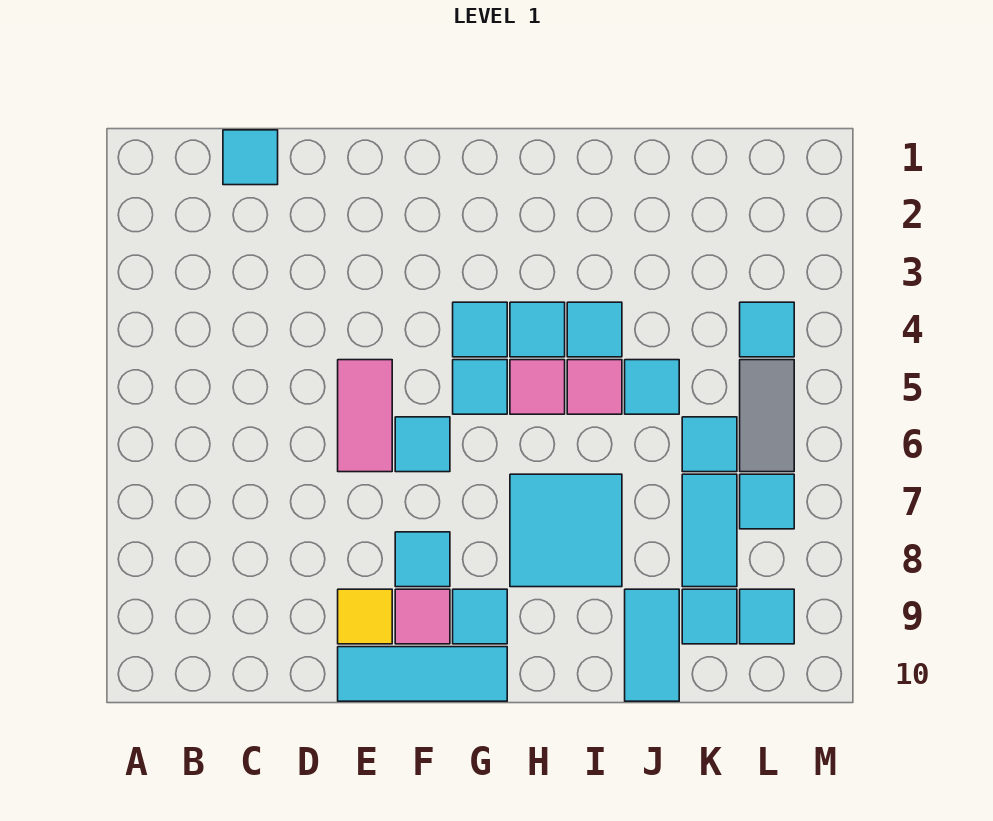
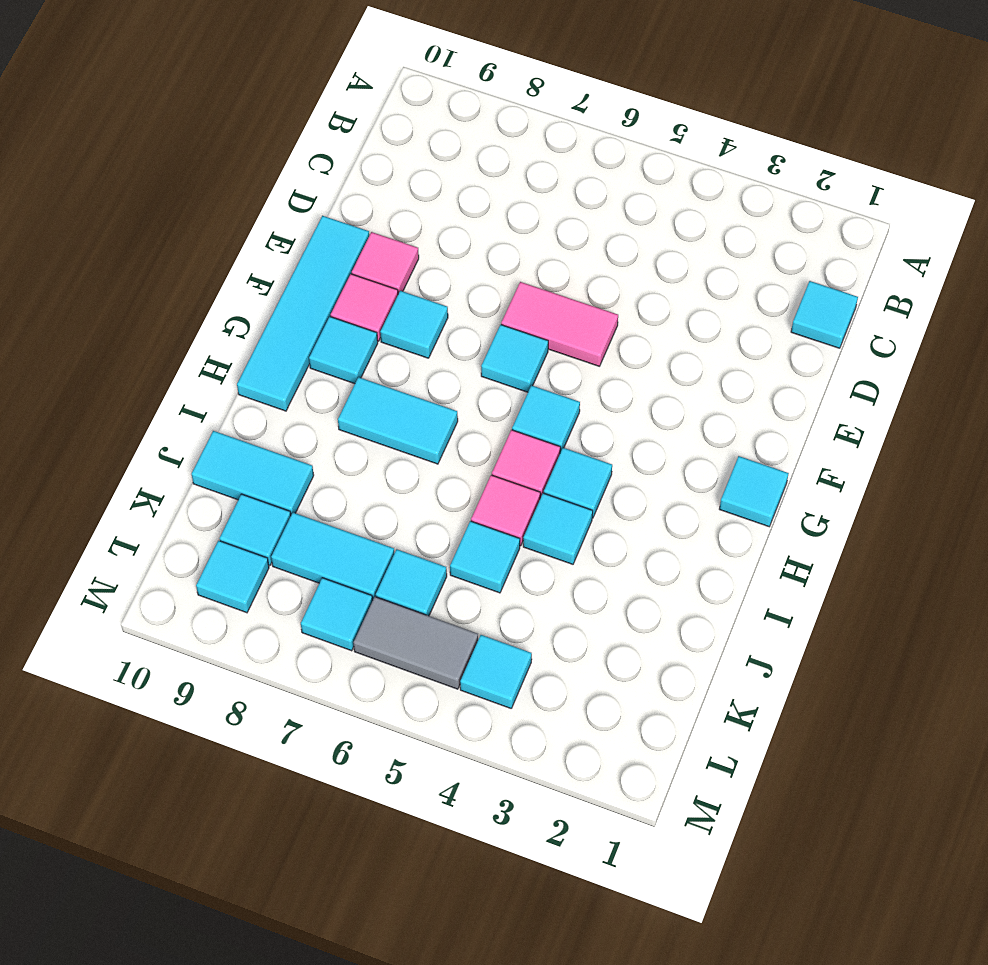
yellow 1x1 tile [338,589,392,644] -> pink 1x1 tile [352,232,419,294]
cyan 1x3 tile [338,647,507,701] -> cyan 1x4 tile [237,216,369,411]
cyan 1x1 tile [453,302,507,357] -> cyan 1x1 tile moved to [720,456,789,527]
cyan 2x2 tile [510,474,622,587] -> cyan 1x2 tile [338,377,458,464]

